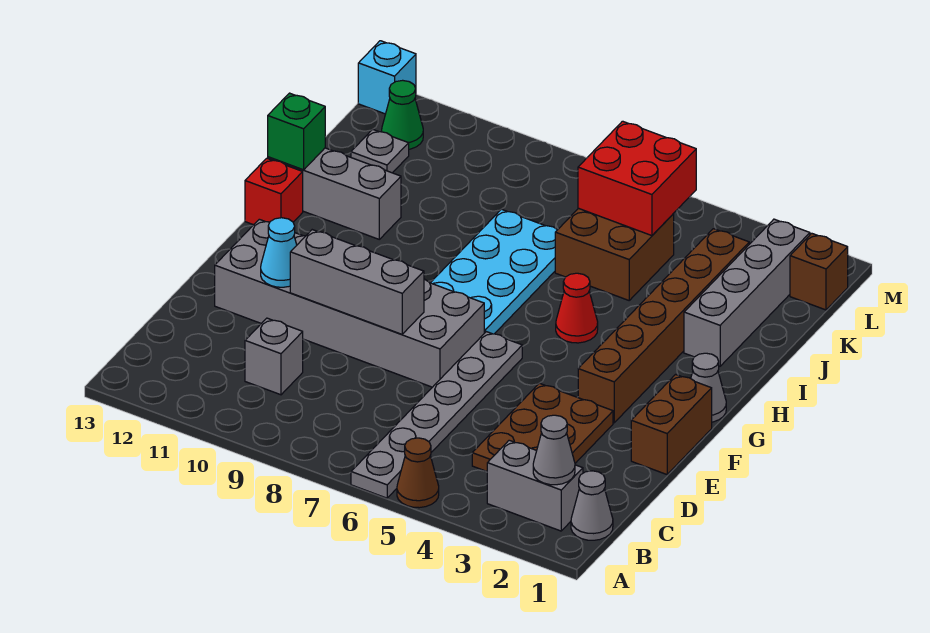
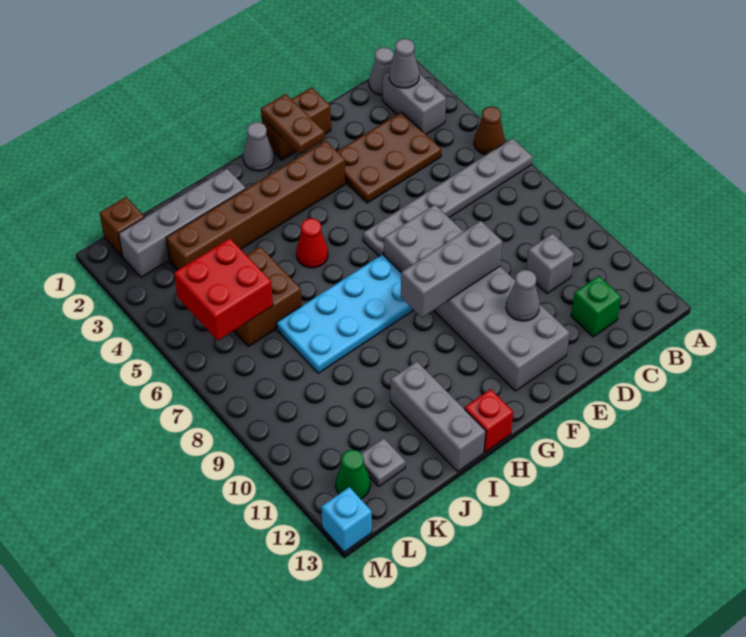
grey 1x3 brick [290,230,424,334] -> grey 1x3 brick turned to [401,221,502,318]
cyan 1x1 cone [261,218,297,287] -> grey 1x1 cone [506,270,540,321]
none -> brown 1x2 plate [261,94,325,154]
green 1x1 brick [268,93,325,170] -> green 1x1 brick moved to [571,276,621,337]

